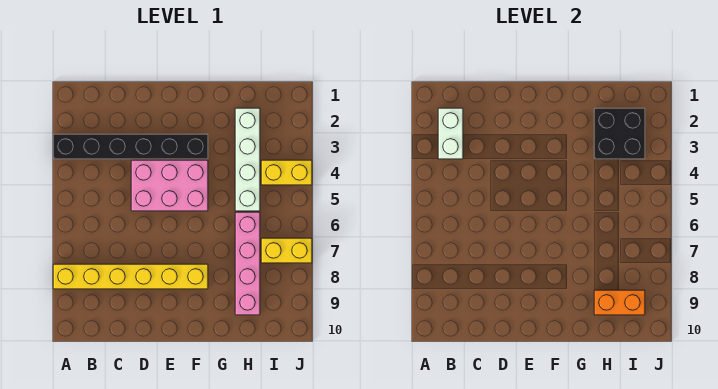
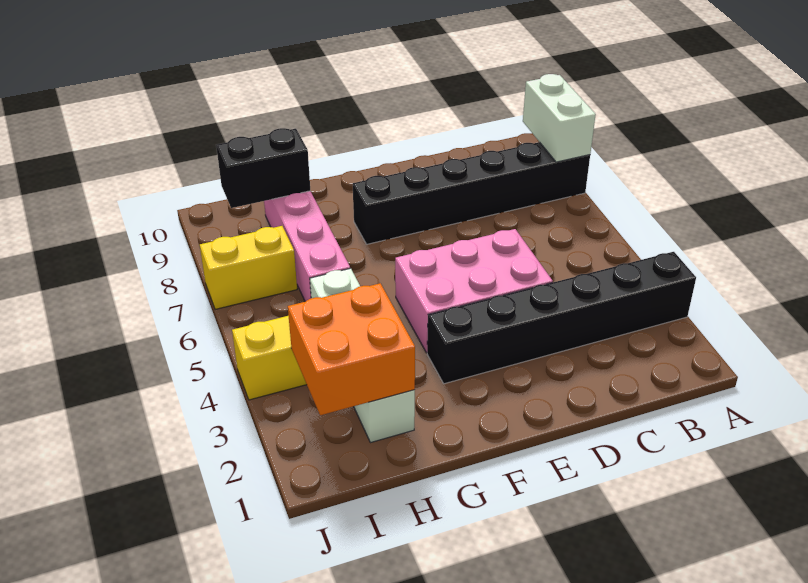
yellow 1x6 brick [53,264,208,289] -> black 1x6 brick [353,142,590,244]
white 1x2 brick [438,108,463,159] -> white 1x2 brick moved to [523,74,596,162]
black 2x2 brick [594,108,645,159] -> orange 2x2 brick [288,283,415,415]
orange 1x2 brick [594,290,645,315] -> black 1x2 brick [216,128,310,208]

